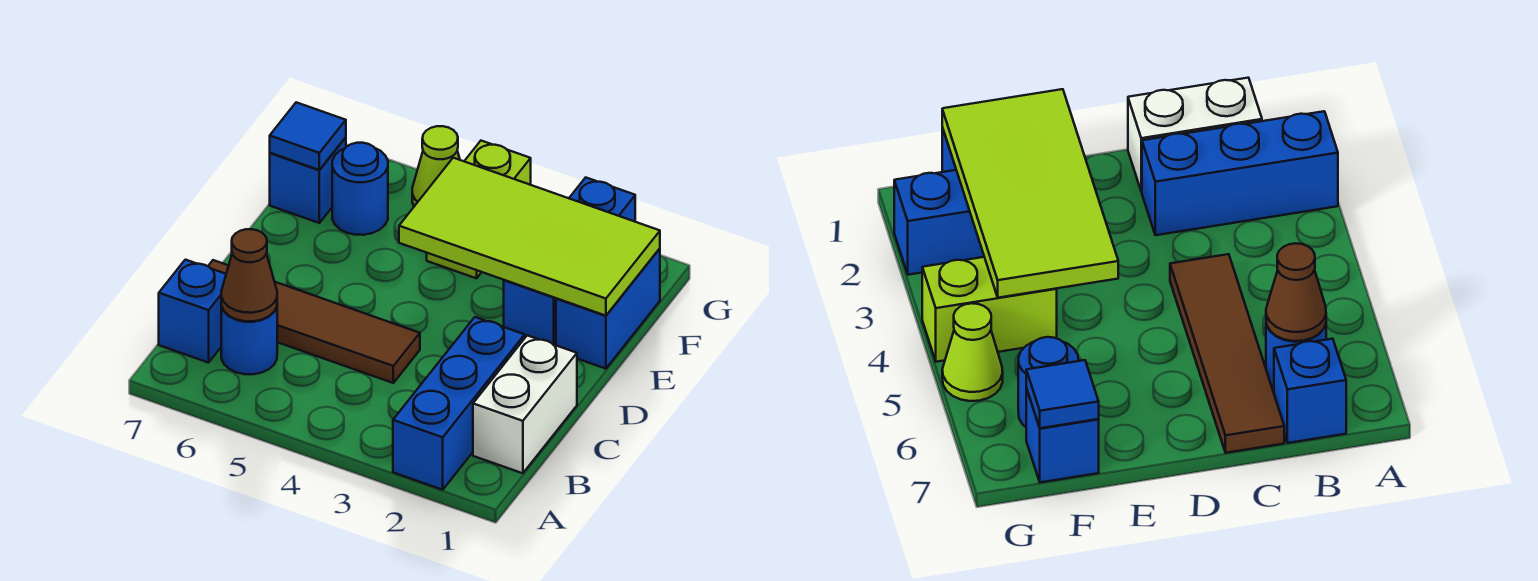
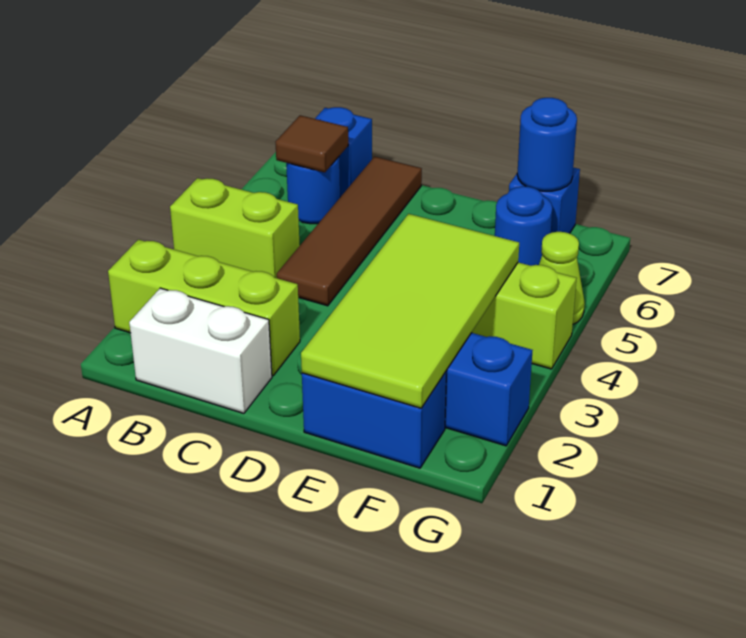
blue 1x3 brick [393,317,525,490] -> lime 1x3 brick [108,240,300,376]
none -> lime 1x2 brick [170,178,300,278]
brown 1x1 cone [221,229,277,321] -> brown 1x1 tile [276,115,348,172]
blue 1x1 tile [270,102,346,170] -> blue 1x1 round brick [517,98,577,191]

